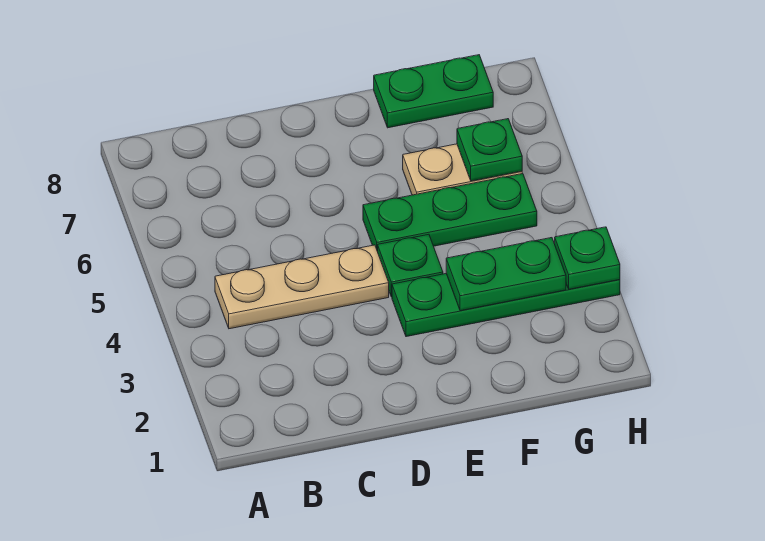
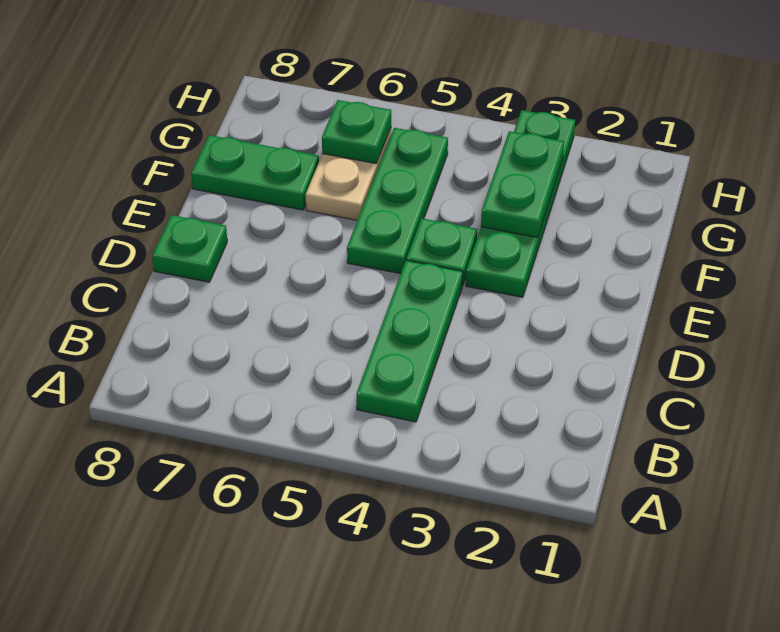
tan 1x3 plate [215,245,389,329] -> green 1x3 plate [357,260,463,422]
green 1x2 plate [374,55,493,128] -> green 1x2 plate turned to [191,135,319,210]
green 1x1 plate [555,227,620,289] -> green 1x1 plate moved to [152,215,227,282]

